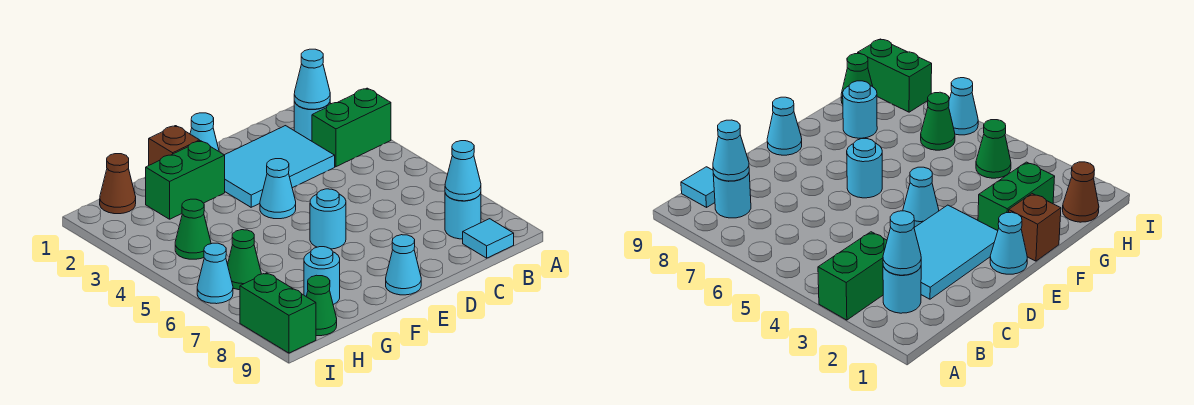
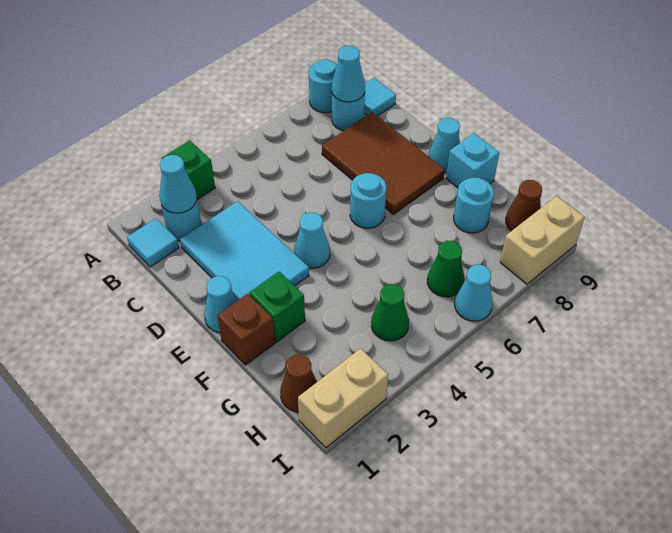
green 1x2 brick [312,88,391,167] -> green 1x1 brick [162,140,215,200]
none -> cyan 1x1 round brick [309,59,337,113]
none -> cyan 1x1 tile [127,218,179,267]
none -> brown 2x3 tile [322,112,445,214]
green 1x2 brick [146,141,225,219] -> green 1x1 brick [250,272,305,342]
none -> cyan 1x1 brick [446,133,499,188]
green 1x1 cone [306,275,337,336] -> brown 1x1 cone [506,180,542,231]
none -> tan 1x2 brick [298,349,388,448]
green 1x2 brick [240,273,316,353] -> tan 1x2 brick [500,196,584,284]

